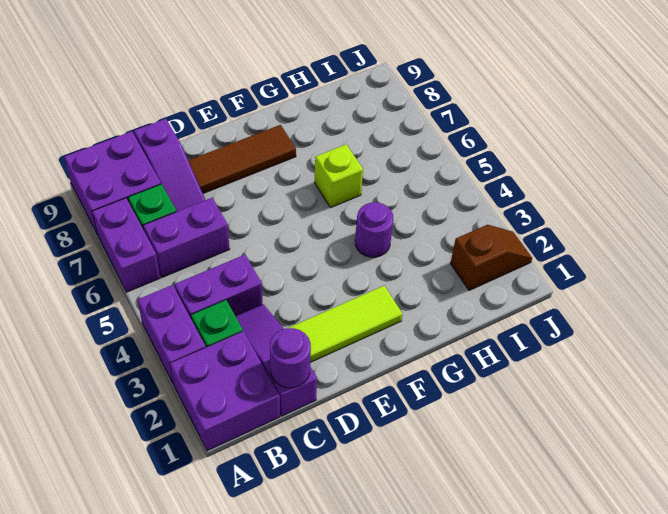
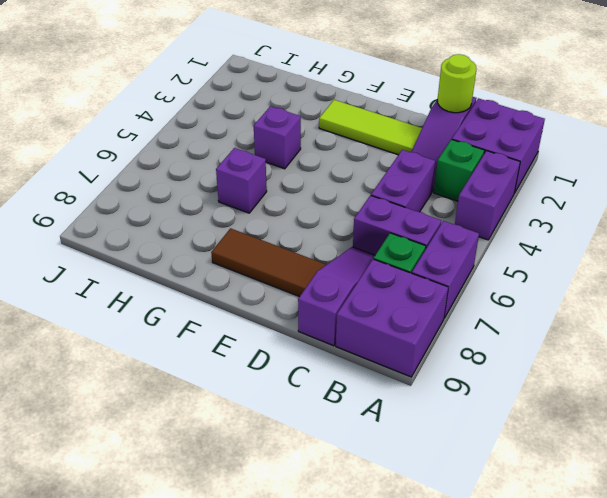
purple 1x2 brick [175,255,263,319] -> purple 1x2 brick turned to [371,150,435,212]
purple 1x1 round brick [270,328,311,388] -> lime 1x1 round brick [437,54,476,113]
purple 1x1 round brick [355,202,393,257] -> purple 1x1 brick [254,106,301,169]
lime 1x1 brick [315,144,363,207] -> purple 1x1 brick [216,148,267,213]
brown 1x2 slope [450,225,532,290] -> none

